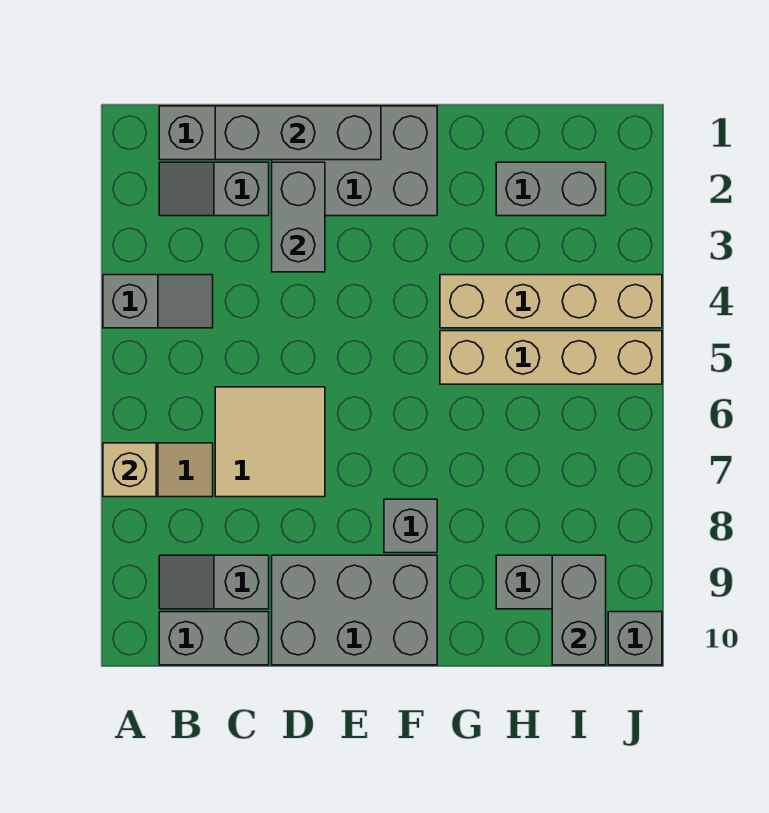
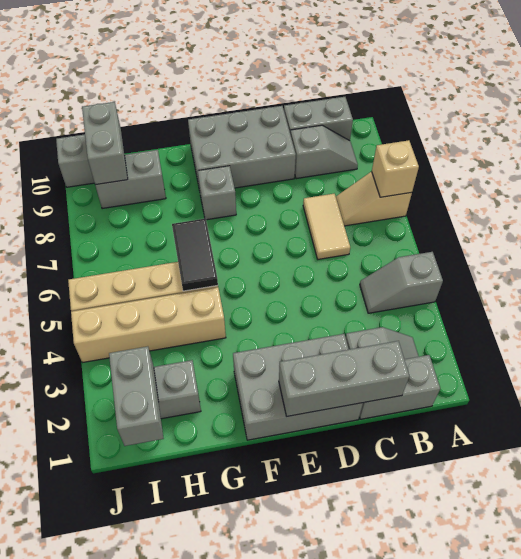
tan 2x2 tile [215,387,325,497] -> tan 1x2 tile [303,194,350,259]
grey 1x2 brick [272,162,325,272] -> grey 1x2 brick moved to [109,346,164,446]
none -> black 1x2 tile [172,218,218,291]

